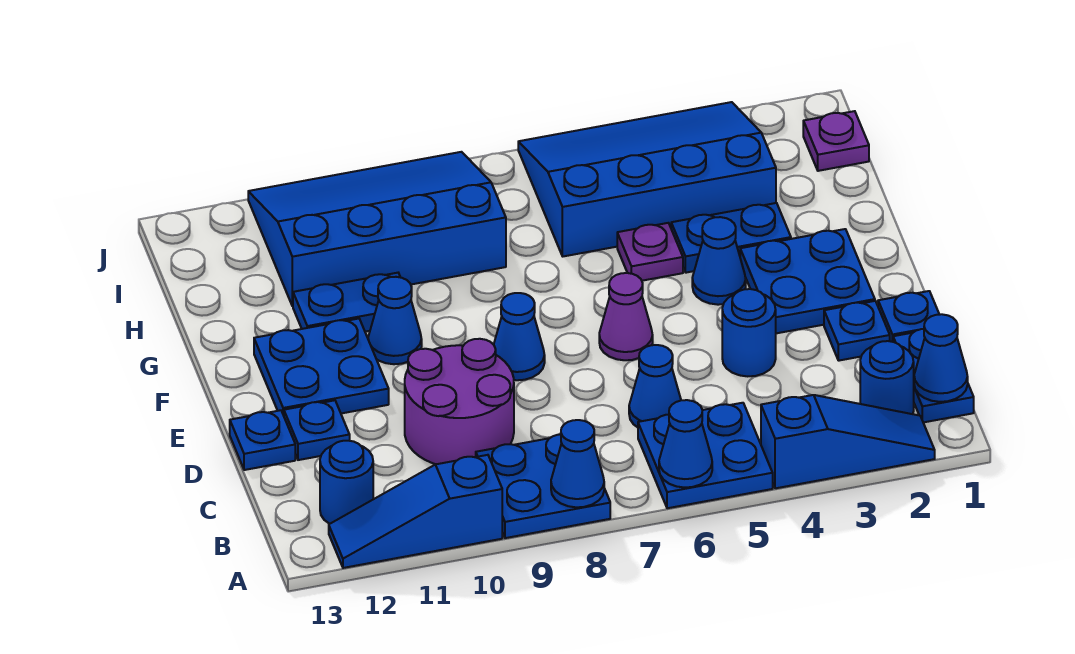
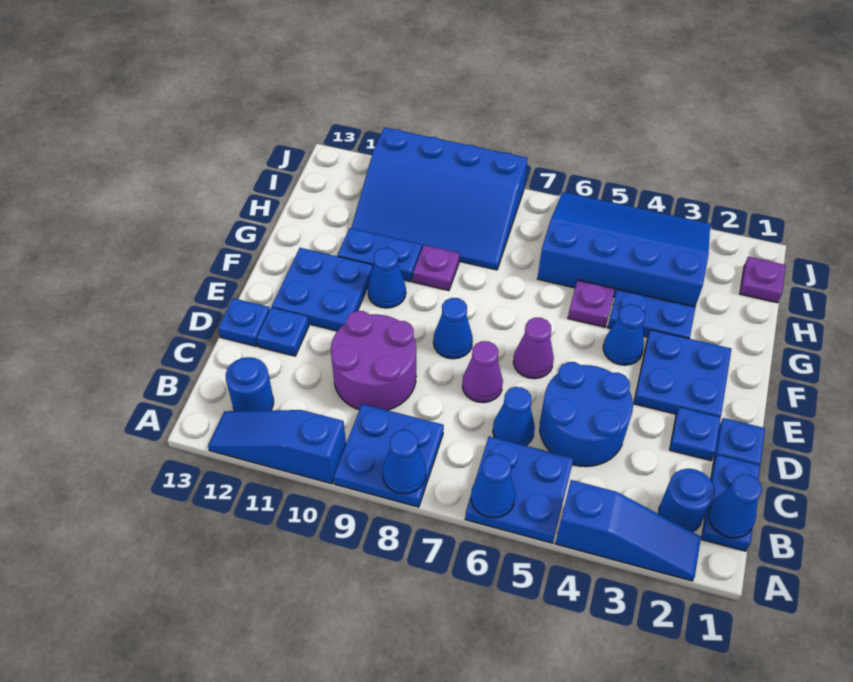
blue 1x1 round brick [722,289,776,376] -> blue 2x2 round brick [540,362,633,467]
none -> purple 1x1 cone [462,341,503,403]
none -> purple 1x1 plate [413,245,460,291]
blue 3x4 slope [248,152,506,306] -> blue 3x4 slope turned to [351,127,528,270]

